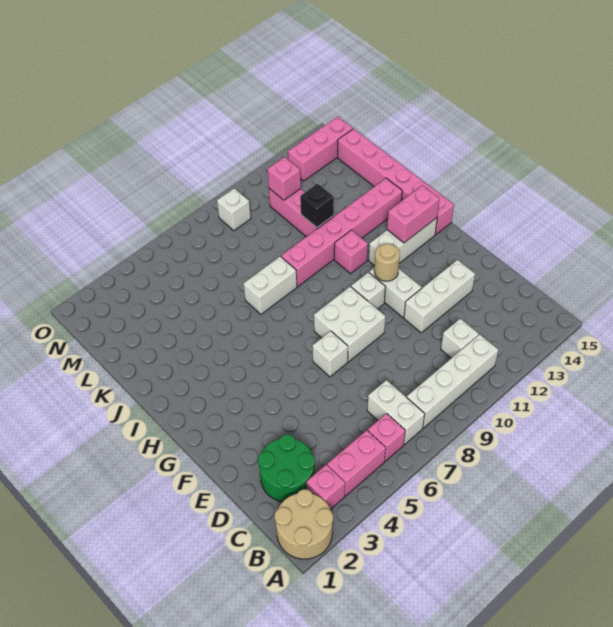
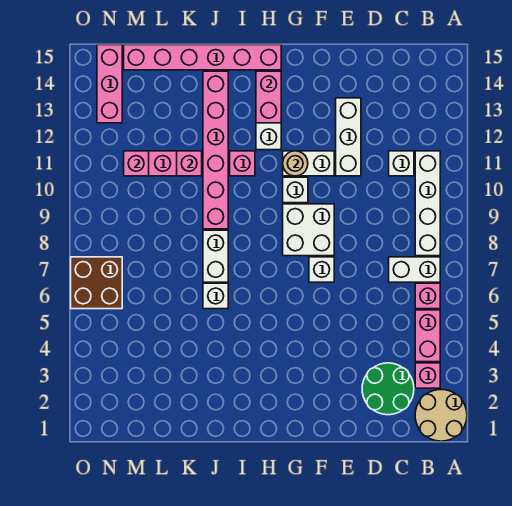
black 1x1 brick [300,184,334,227] -> pink 1x1 brick [177,151,202,176]
none -> brown 2x2 brick [71,257,122,309]
white 1x1 brick [217,188,251,231] -> white 1x1 brick moved to [203,283,228,309]

